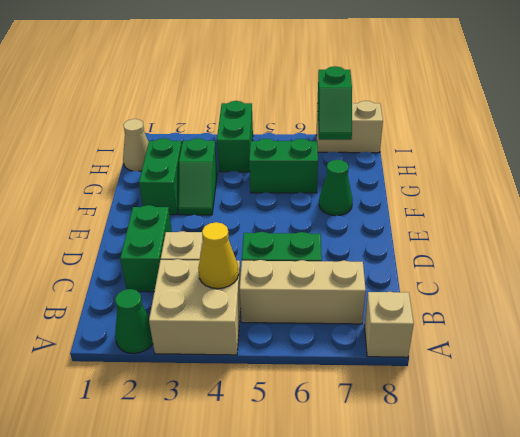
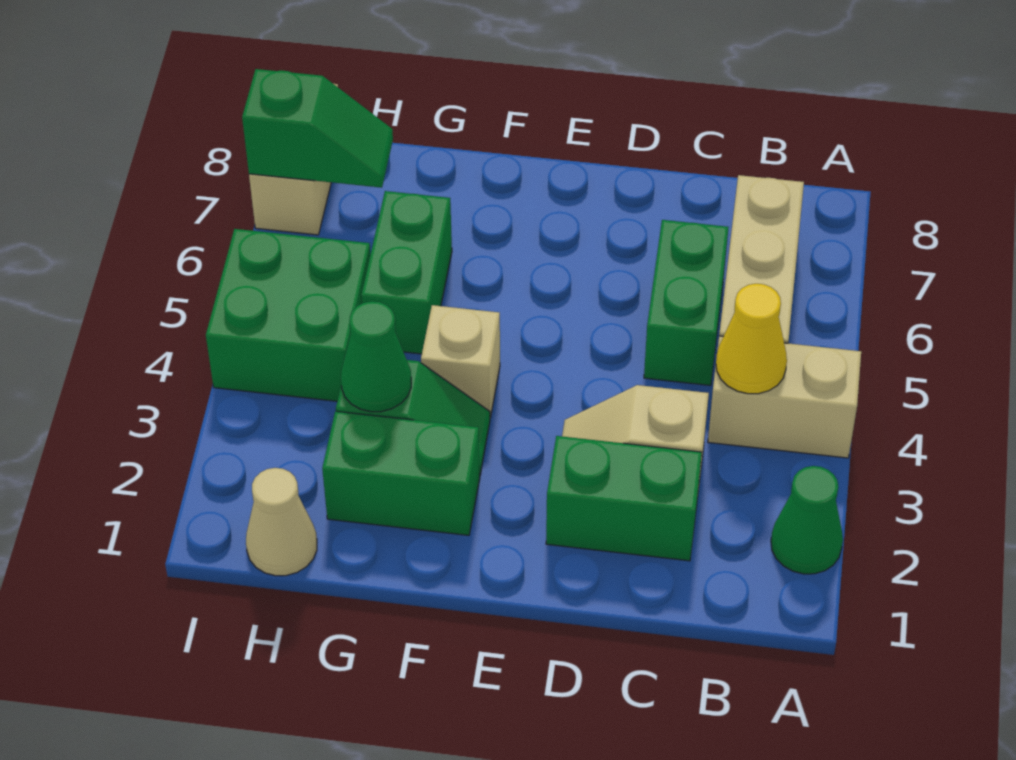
tan 2x2 brick [149,259,241,355] -> tan 1x2 brick [708,336,861,458]
tan 1x1 brick [364,292,414,357] -> tan 1x1 brick moved to [421,305,500,418]
green 1x1 cone [319,160,353,216] -> green 1x1 cone moved to [341,301,411,412]
green 1x2 brick [217,101,253,172] -> green 2x2 brick [206,229,370,401]

